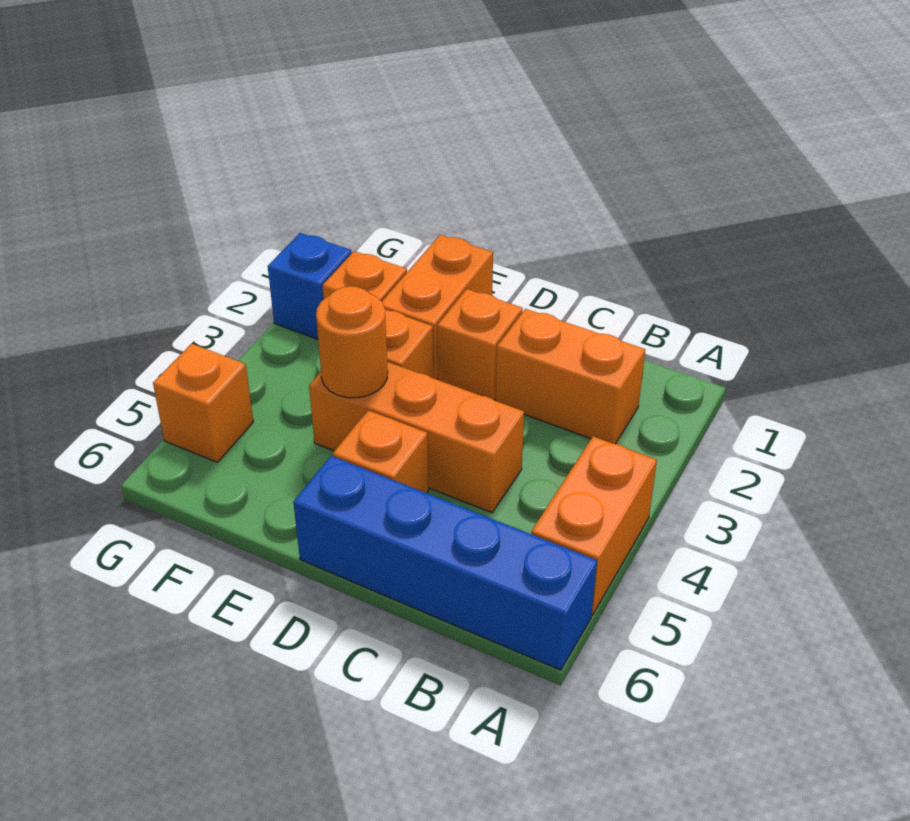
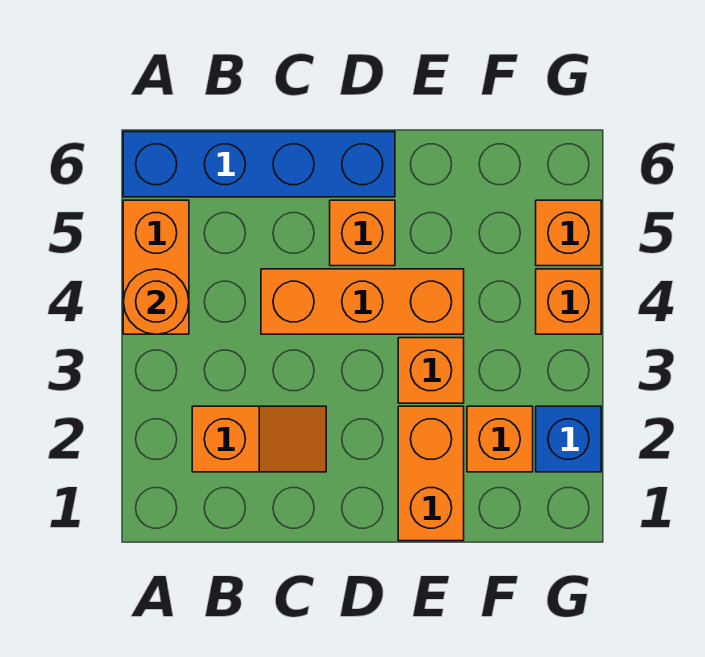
orange 1x2 brick [496,309,645,444] -> orange 1x2 slope [192,406,326,472]
orange 1x1 brick [437,289,523,401] -> orange 1x1 brick moved to [536,269,601,334]
orange 1x1 round brick [316,286,388,398] -> orange 1x1 round brick moved to [124,269,189,334]

